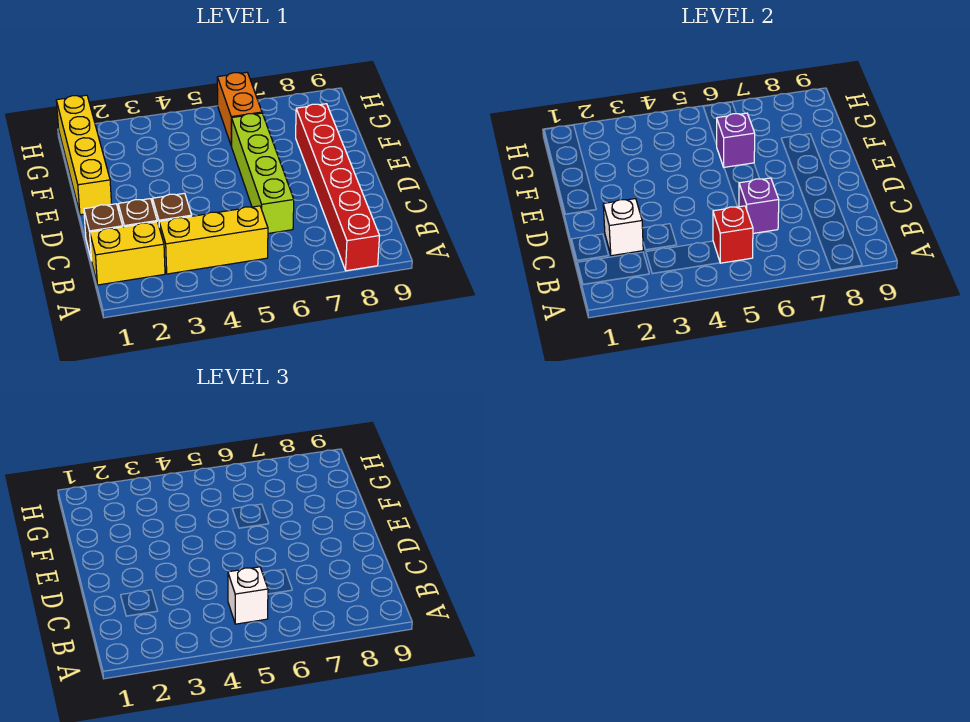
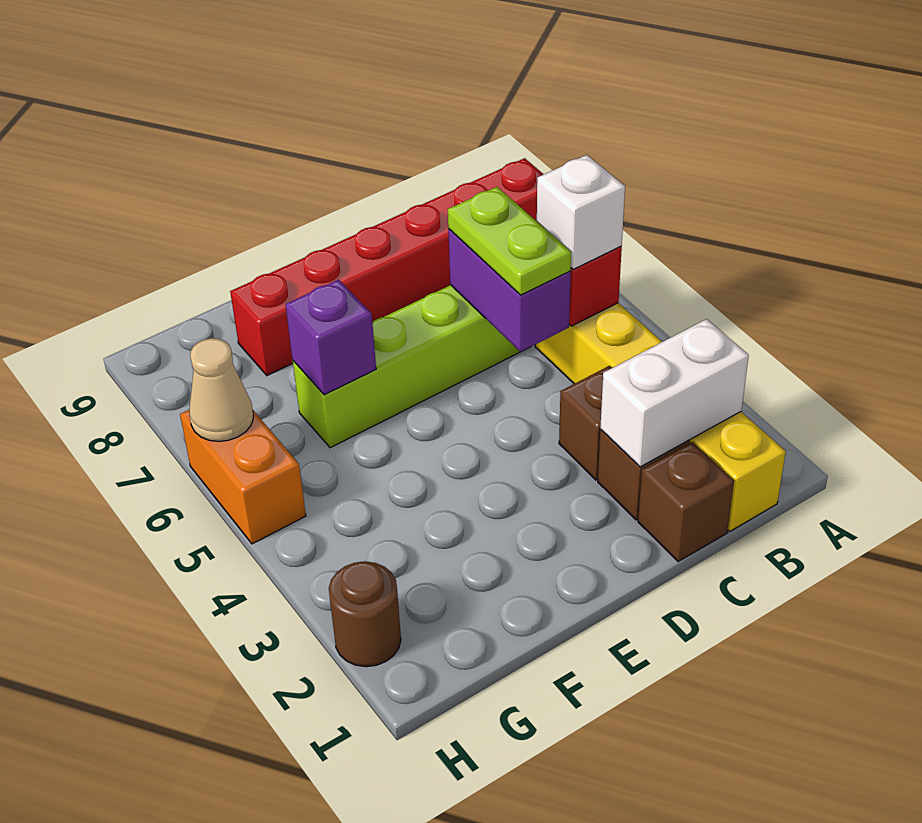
white 1x1 brick [603,199,643,256] -> white 1x2 brick [600,319,749,467]
none -> lime 1x2 plate [448,187,571,295]
purple 1x1 brick [739,178,779,233] -> purple 1x2 brick [448,229,571,352]
yellow 1x4 brick [56,95,112,215] -> none
orange 1x2 brick [217,72,262,146] -> orange 1x2 brick turned to [180,410,306,544]
none -> brown 1x1 round brick [329,561,401,667]
none -> tan 1x1 cone [189,338,253,441]

